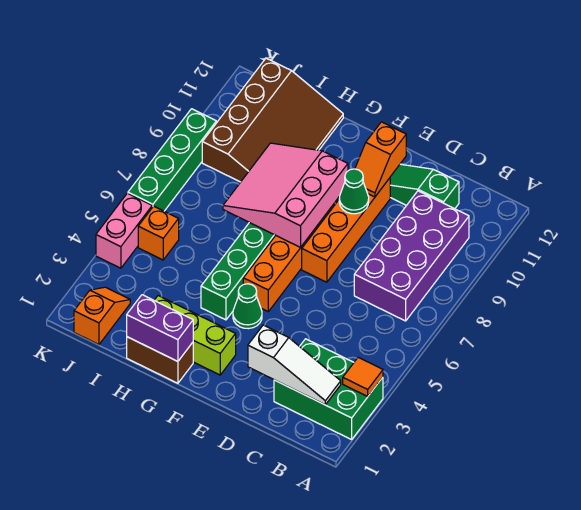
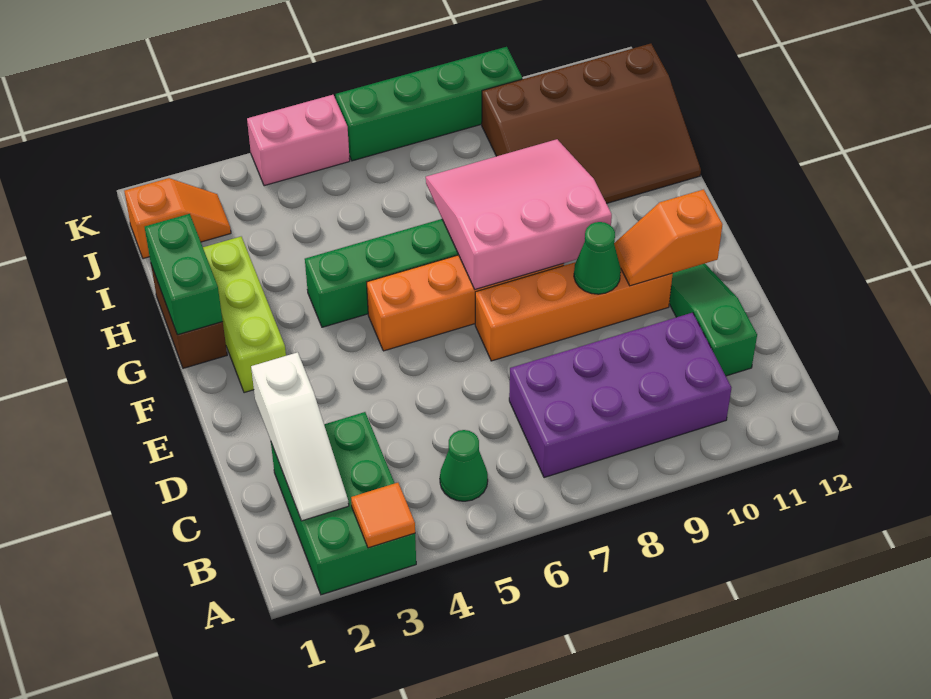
green 1x1 cone [233,284,262,329] -> green 1x1 cone moved to [440,430,488,501]
purple 1x2 brick [127,295,193,362] -> green 1x2 brick [145,214,223,335]
orange 1x1 brick [138,206,179,260] -> none

